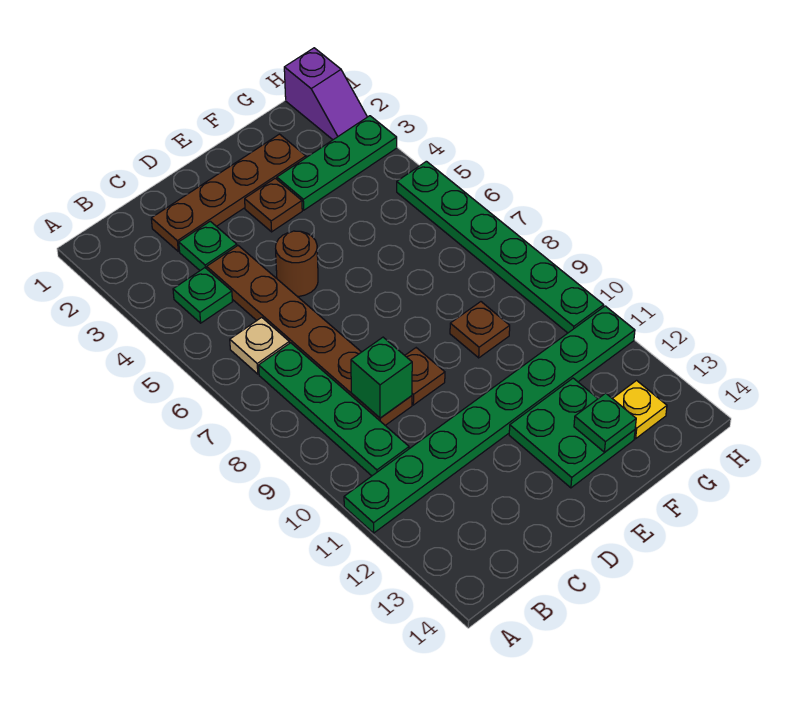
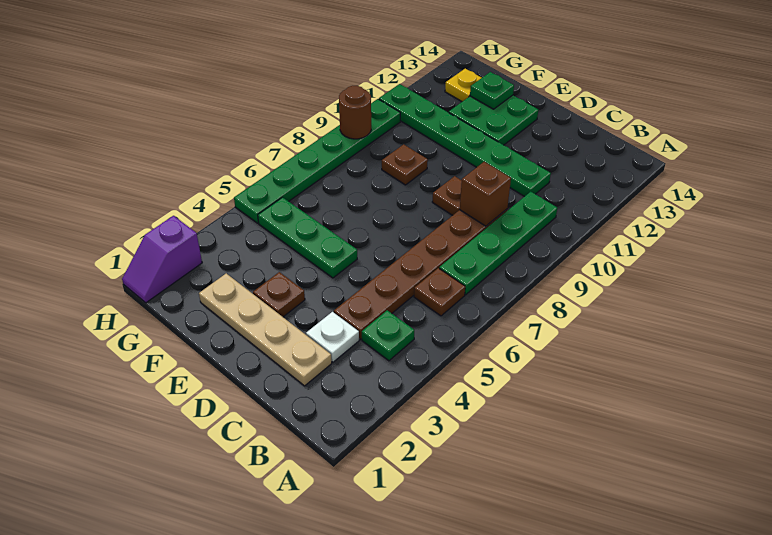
green 1x8 plate [344,306,635,533] -> green 1x6 plate [379,84,551,197]
tan 1x1 plate [230,317,289,374] -> brown 1x1 plate [414,268,465,316]
brown 1x4 plate [151,134,306,251] -> tan 1x4 plate [199,273,332,386]
green 1x1 plate [179,221,237,270] -> white 1x1 plate [306,312,359,362]
green 1x1 brick [351,337,412,418] -> brown 1x1 brick [460,162,511,226]
brown 1x1 round brick [276,231,318,296] -> brown 1x1 round brick moved to [339,86,371,139]
green 1x3 plate [277,116,397,210] -> green 1x3 plate moved to [258,197,357,278]
purple 1x2 slope [284,48,367,140] -> purple 1x2 slope turned to [122,216,202,303]

